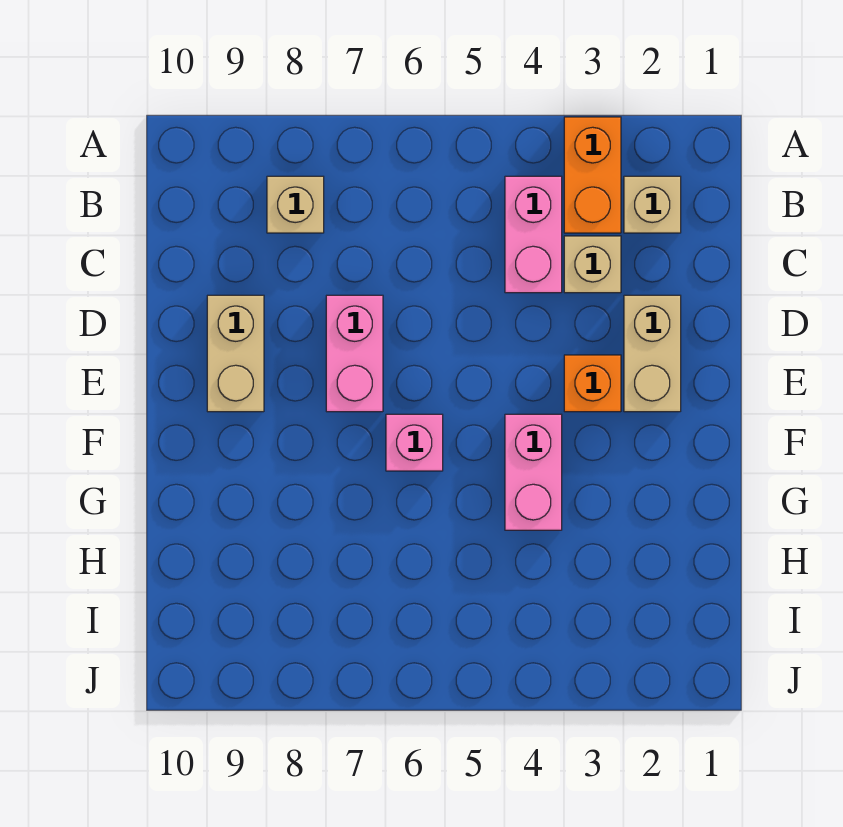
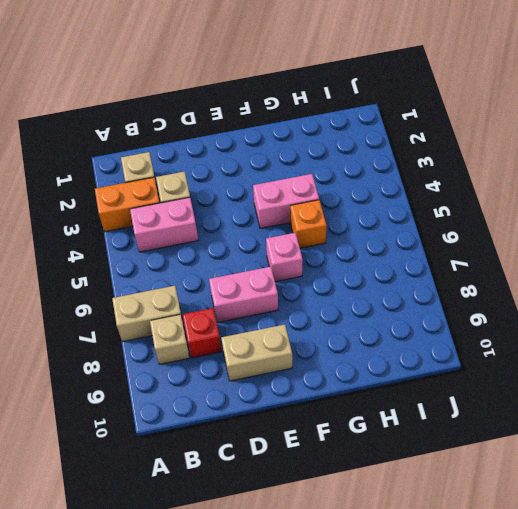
none -> red 1x1 brick [183,308,222,358]
tan 1x2 brick [624,295,681,412] -> tan 1x2 brick moved to [112,286,182,342]
orange 1x1 brick [564,355,621,412] -> orange 1x1 brick moved to [290,200,327,248]

